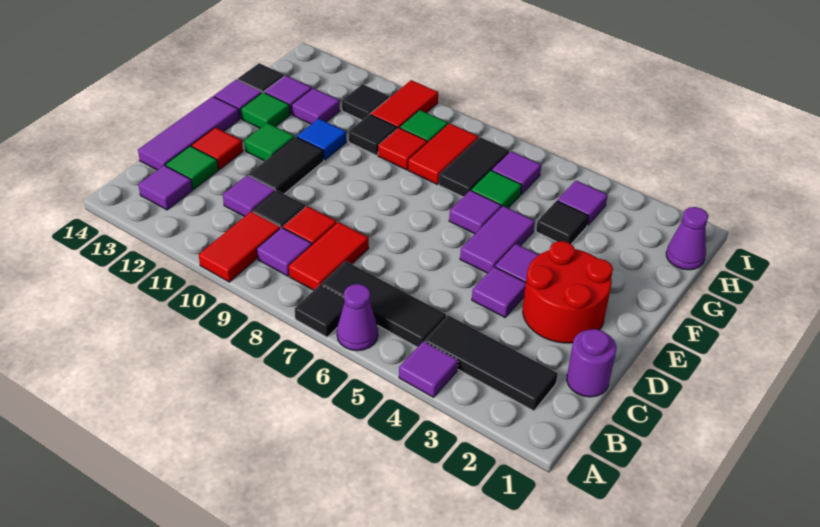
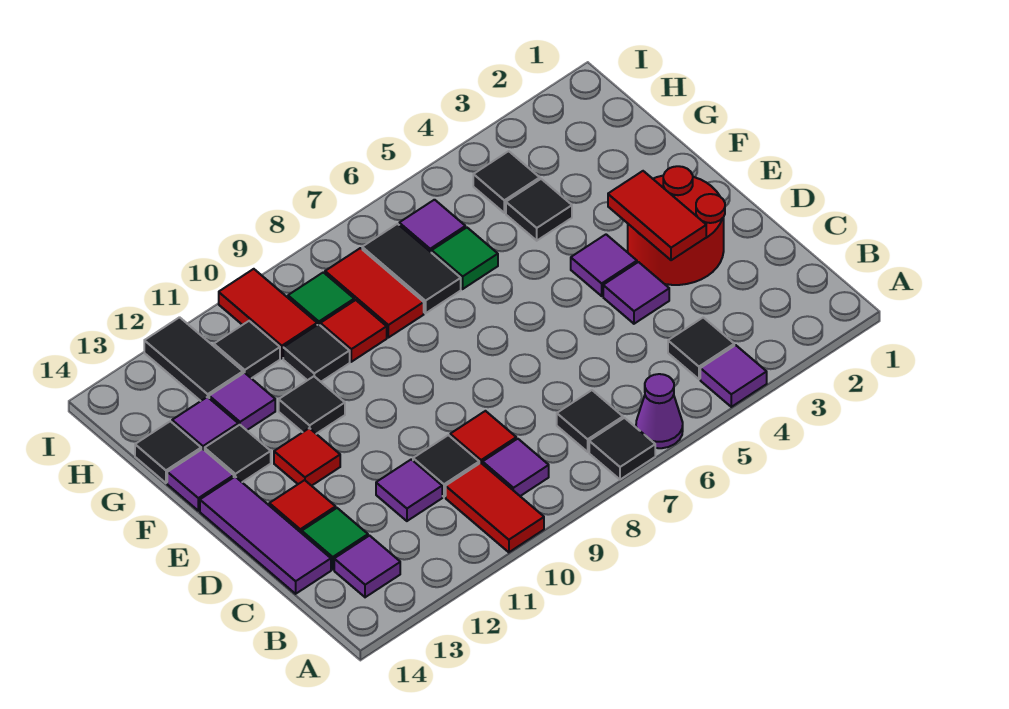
black 1x3 tile [425,315,558,411] -> black 1x1 tile [668,317,734,379]
black 1x3 tile [321,261,446,347] -> black 1x1 tile [557,390,623,452]
red 1x2 tile [289,222,369,290] -> red 1x2 tile moved to [608,171,706,260]
purple 1x1 round brick [567,329,616,397] -> none
black 1x2 tile [248,137,324,194] -> black 1x2 tile moved to [144,317,243,401]
purple 1x2 tile [460,206,535,273] -> none
green 1x1 tile [245,123,294,161] -> red 1x1 tile [274,428,340,486]
purple 1x1 tile [449,190,501,234] -> none
blue 1x1 tile [297,119,346,160] -> black 1x1 tile [279,376,345,434]
green 1x1 tile [241,92,290,128] -> black 1x1 tile [205,425,271,482]
purple 1x1 cone [666,207,708,270] -> none
purple 1x1 tile [557,181,608,225] -> black 1x1 tile [473,151,540,213]

